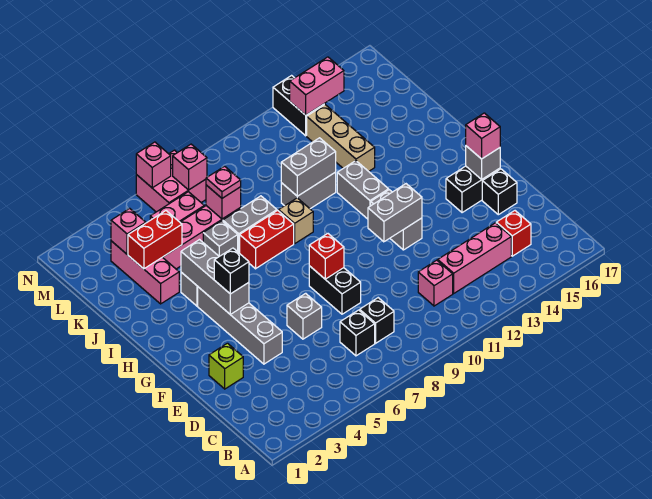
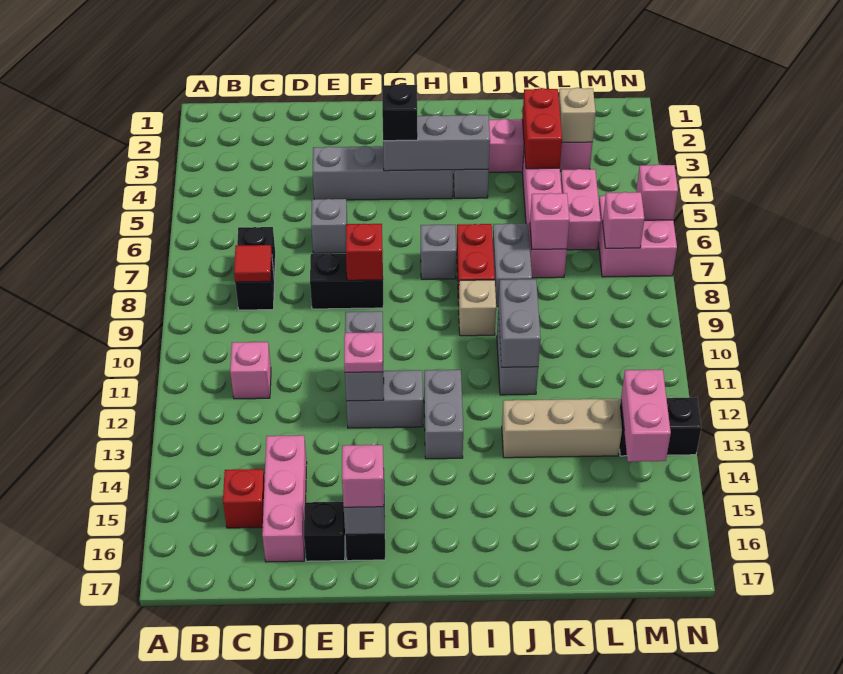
none -> red 1x1 tile [234,245,272,282]
pink 1x3 brick [438,223,511,293] -> pink 1x3 brick moved to [262,435,307,562]
lime 1x1 brick [209,343,243,389] -> none
grey 1x2 brick [337,161,389,219] -> grey 1x2 brick turned to [424,370,463,459]
grey 1x1 brick [203,221,238,256] -> grey 1x1 brick moved to [421,224,456,279]
pink 1x1 plate [206,166,241,198] -> pink 1x1 plate moved to [344,332,383,372]
pink 1x1 brick [111,208,146,254] -> tan 1x1 brick [559,88,596,142]

